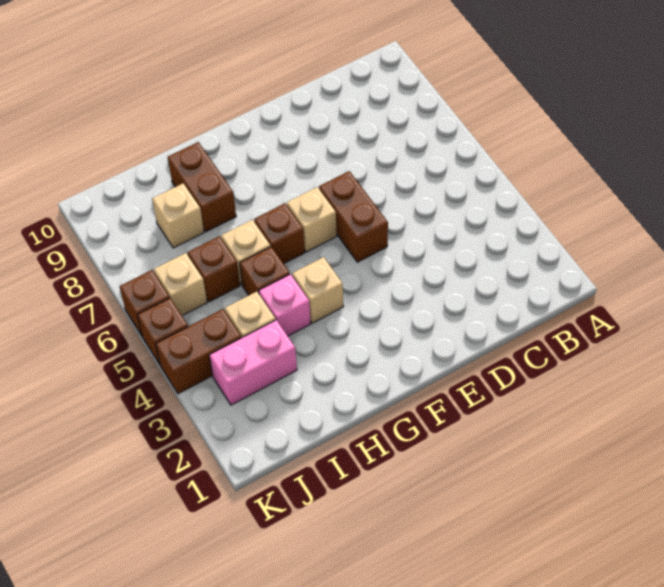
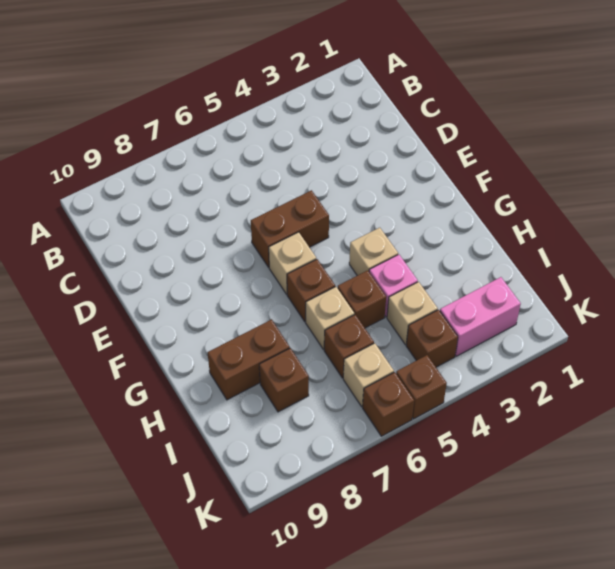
pink 1x2 brick [209,320,297,405] -> pink 1x2 brick turned to [440,277,521,356]
tan 1x1 brick [152,183,204,248] -> brown 1x1 brick [259,348,309,412]
brown 1x2 brick [156,309,241,394] -> brown 1x1 brick [406,310,458,367]

